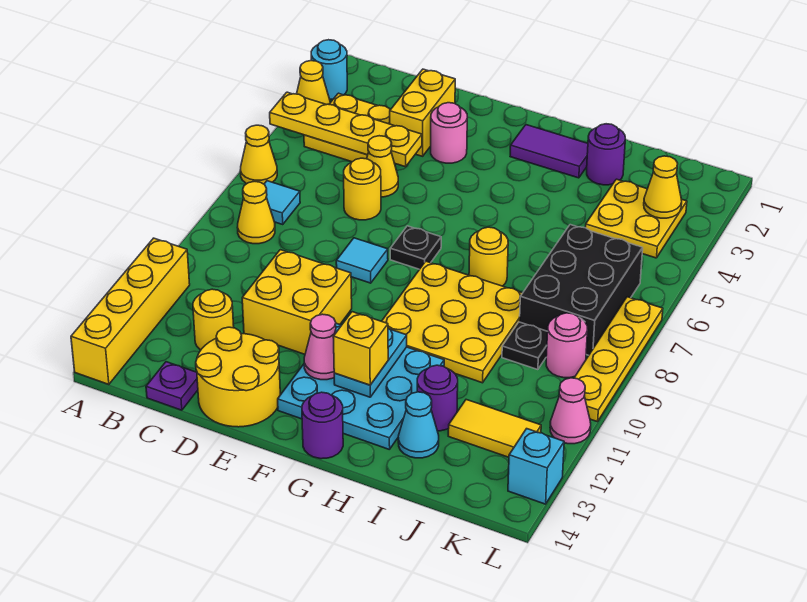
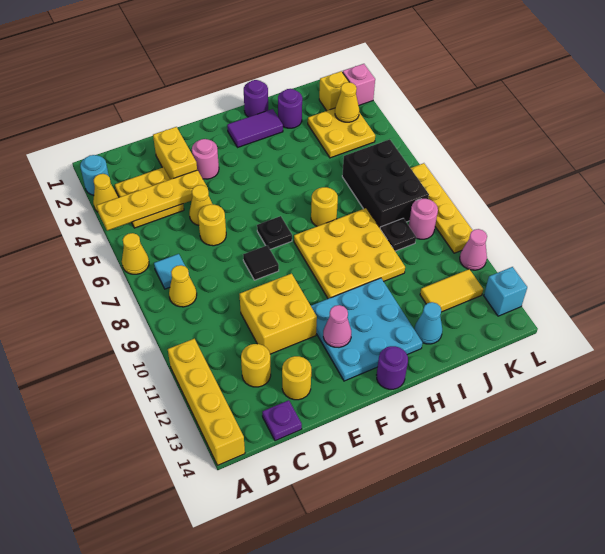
yellow 2x2 round brick [196,327,280,427] -> yellow 1x1 round brick [282,356,311,400]
cyan 1x1 tile [336,238,388,283] -> black 1x1 tile [243,245,279,280]
cyan 1x2 plate [334,329,407,397] -> none
yellow 1x1 brick [333,312,388,385] -> yellow 1x1 brick moved to [319,71,349,111]
purple 1x1 round brick [417,365,458,431] -> purple 1x1 round brick moved to [244,80,268,117]
none -> pink 1x1 brick [343,64,375,105]

